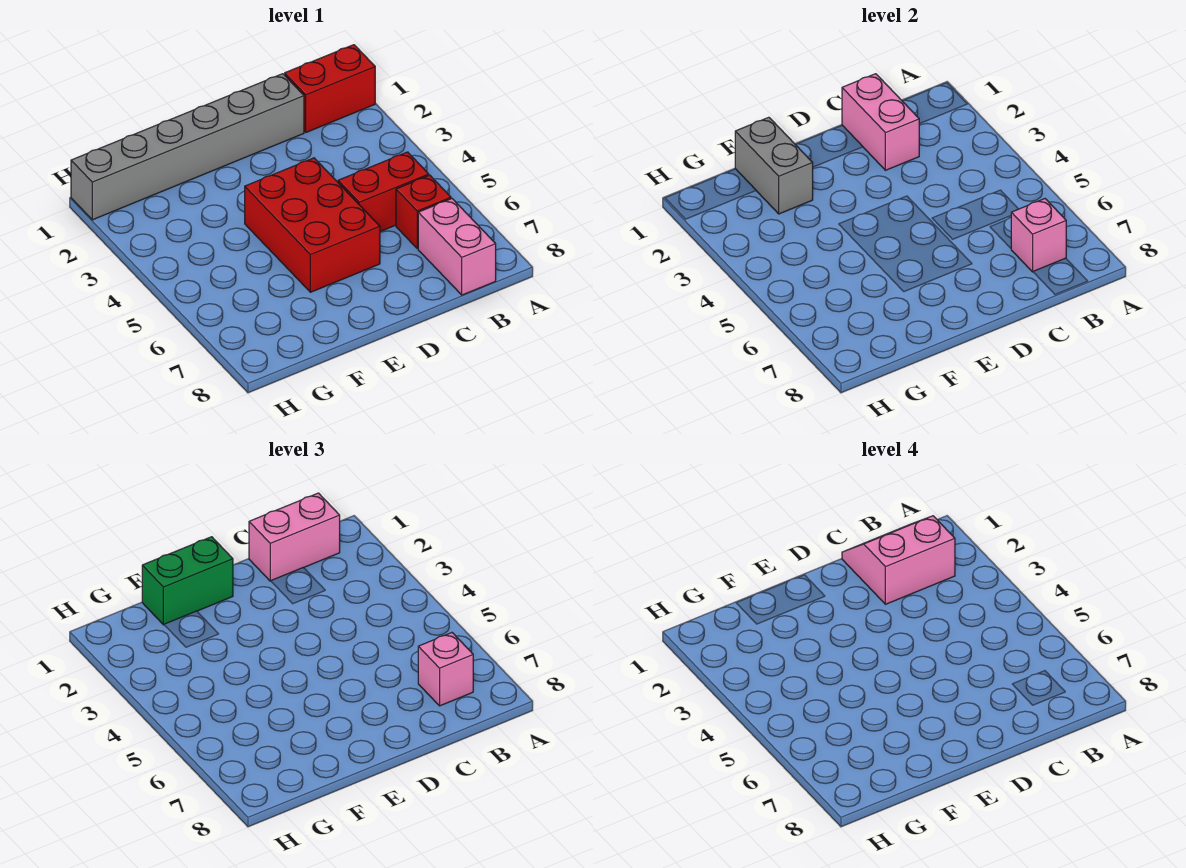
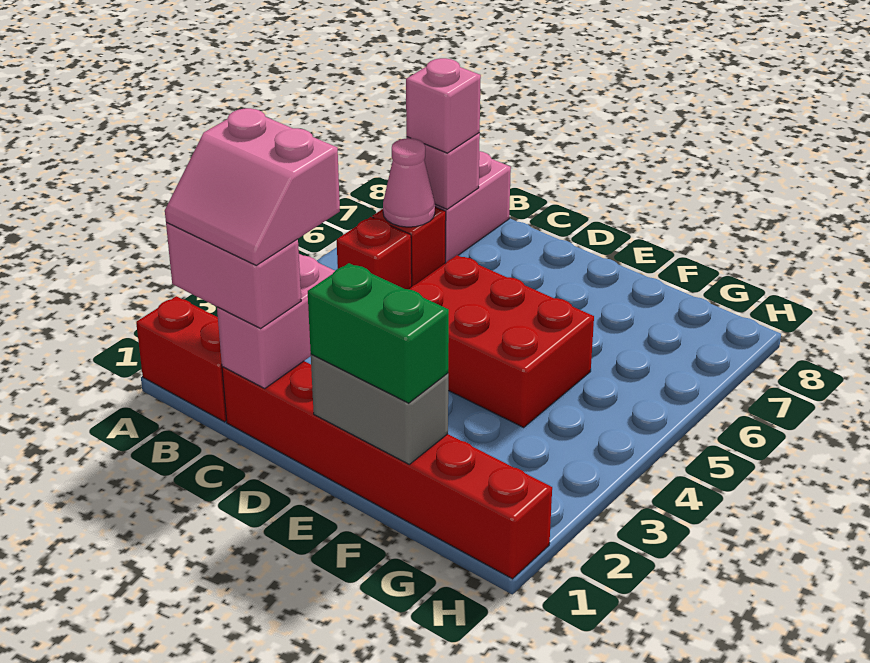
red 1x2 brick [338,152,429,232] -> red 1x1 brick [337,217,412,289]
none -> pink 1x1 cone [383,138,435,227]
grey 1x6 brick [71,74,304,220] -> red 1x6 brick [222,361,552,579]
red 2x3 brick [245,158,380,292] -> red 2x3 brick turned to [409,255,594,427]
grey 1x2 brick [735,117,813,214] -> grey 1x2 brick turned to [311,354,448,464]

